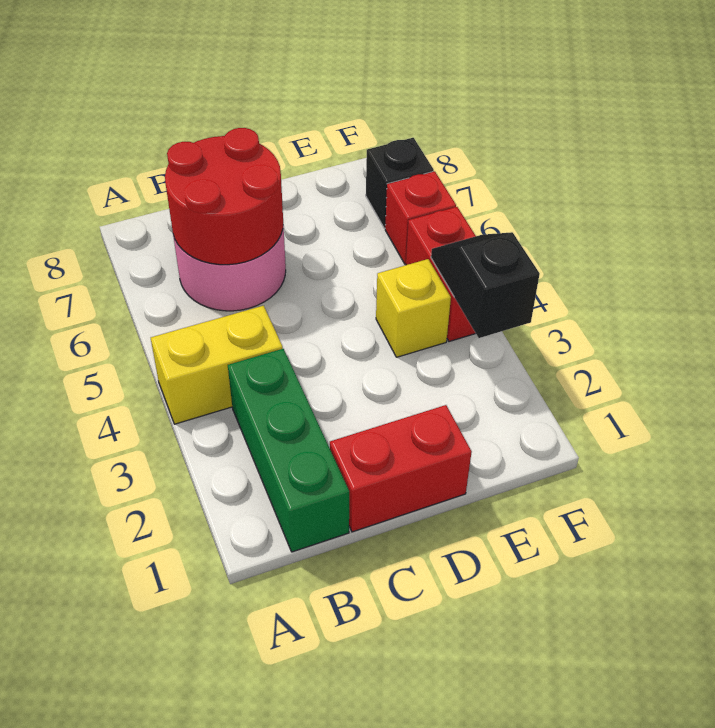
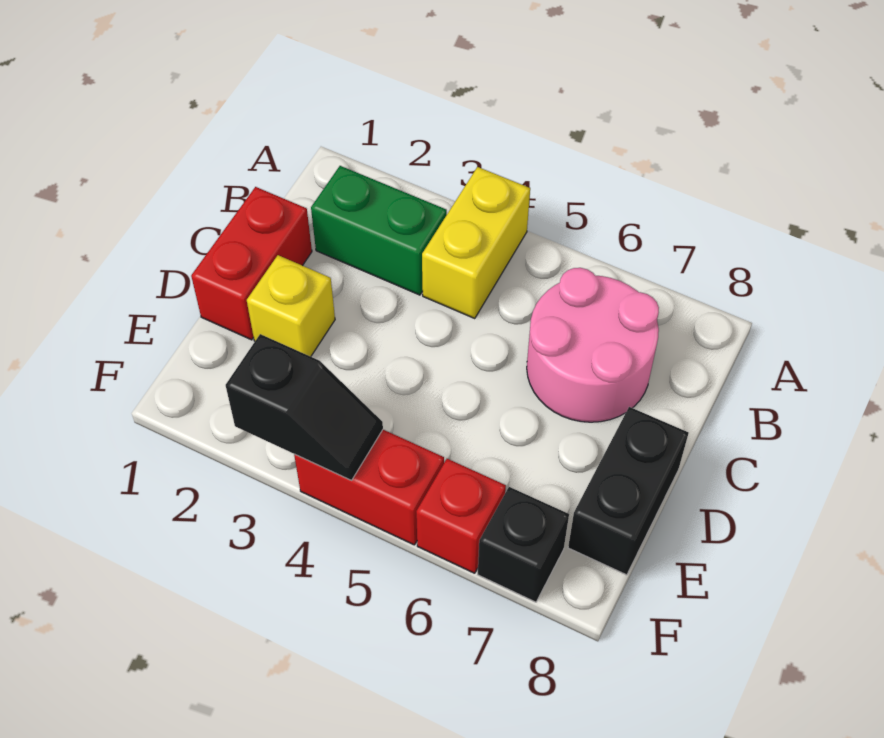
green 1x3 brick [228,349,349,552] -> green 1x2 brick [311,166,447,295]
red 2x2 round brick [165,128,283,265] -> none
none -> black 1x2 brick [568,407,689,575]
yellow 1x1 brick [376,259,451,357] -> yellow 1x1 brick moved to [247,255,335,356]

